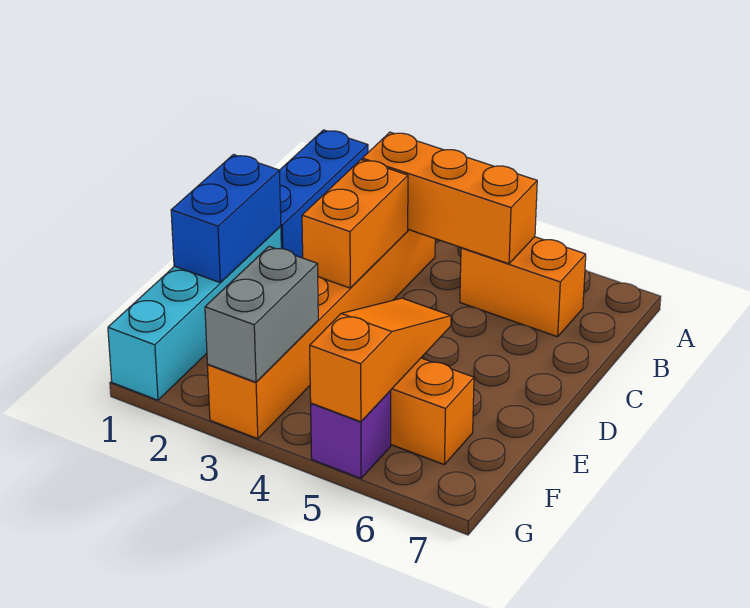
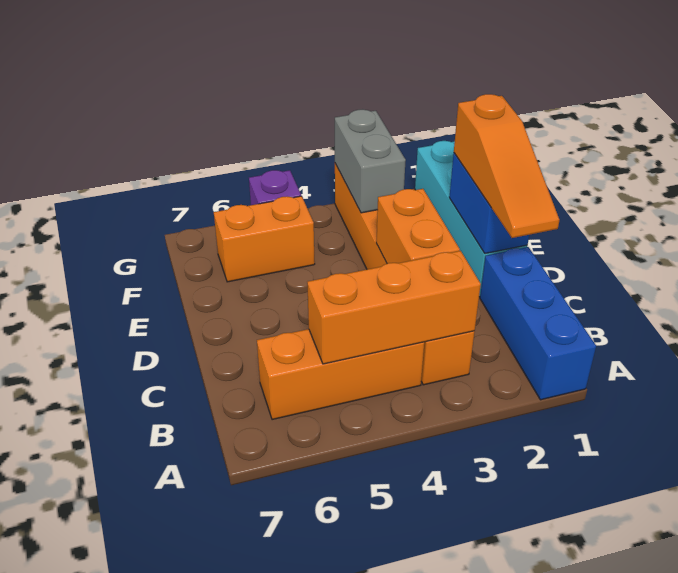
orange 1x2 brick [460,237,586,337] -> orange 1x3 brick [257,329,424,420]
orange 1x3 slope [310,298,451,422] -> orange 1x3 slope moved to [454,94,559,238]

